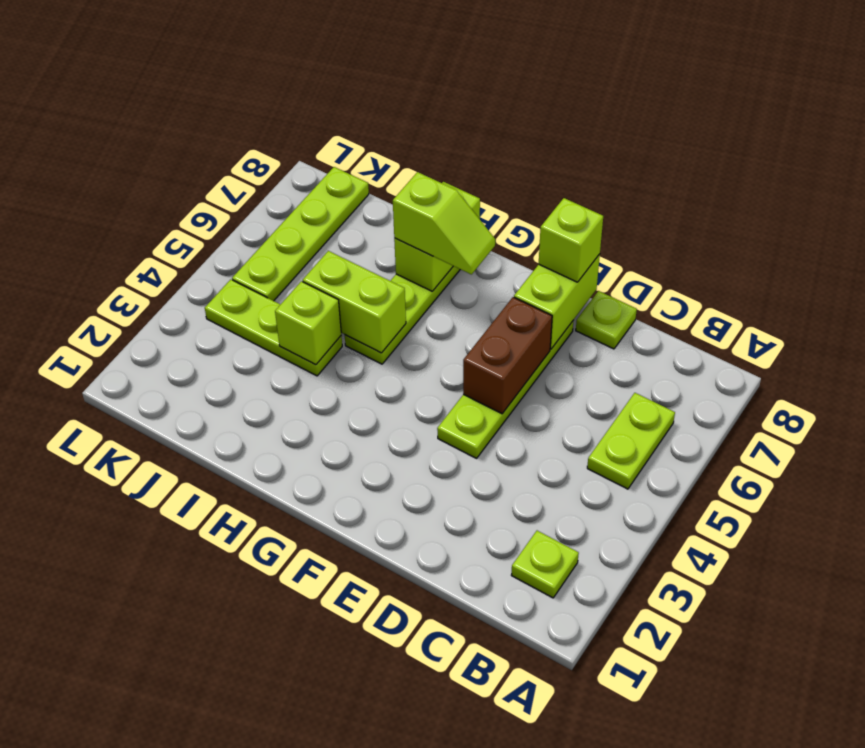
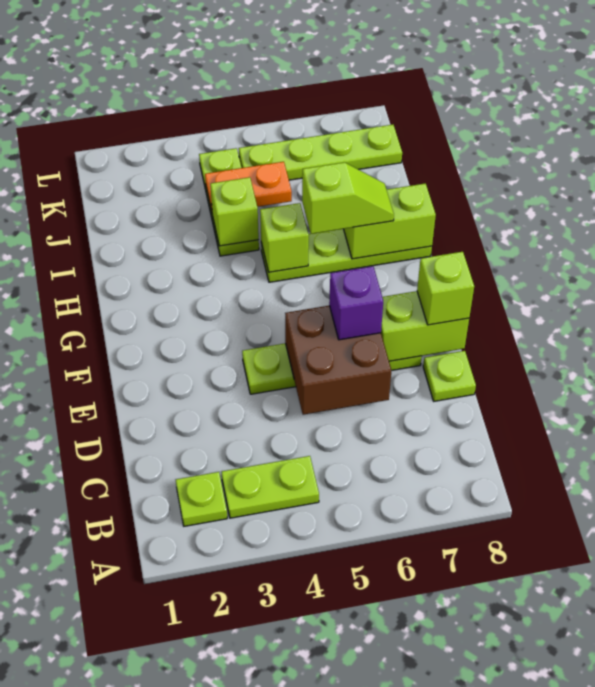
lime 1x2 plate [587,393,675,489] -> lime 1x2 plate moved to [222,456,319,518]
brown 1x2 brick [463,297,552,414] -> brown 2x2 brick [285,306,392,415]
none -> purple 1x1 brick [329,266,383,340]
lime 1x2 slope [393,172,495,274] -> lime 1x2 slope turned to [302,162,394,234]
lime 1x2 brick [303,251,406,353] -> lime 1x1 brick [260,203,309,272]
none -> orange 1x2 plate [205,162,292,211]

